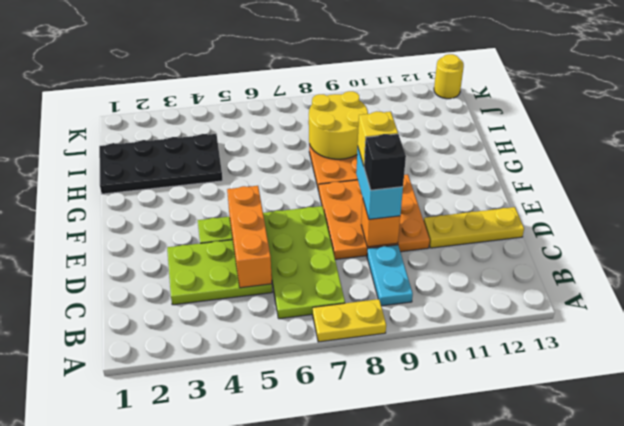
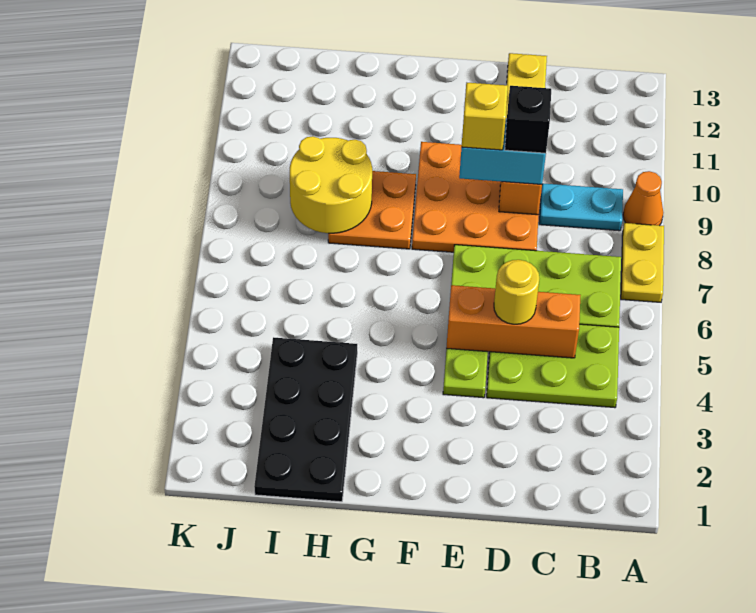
none -> orange 1x1 cone [623,171,664,225]
lime 2x3 plate [167,240,272,305] -> lime 2x3 plate turned to [487,324,619,408]
yellow 1x1 round brick [434,54,464,99] -> yellow 1x1 round brick moved to [494,260,539,324]

